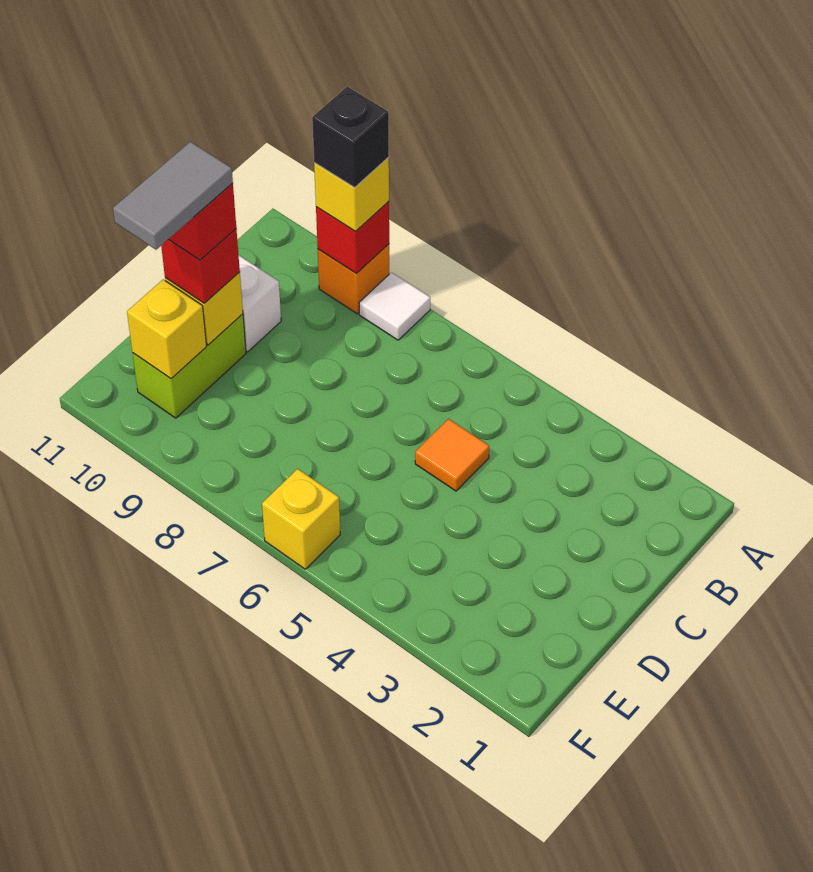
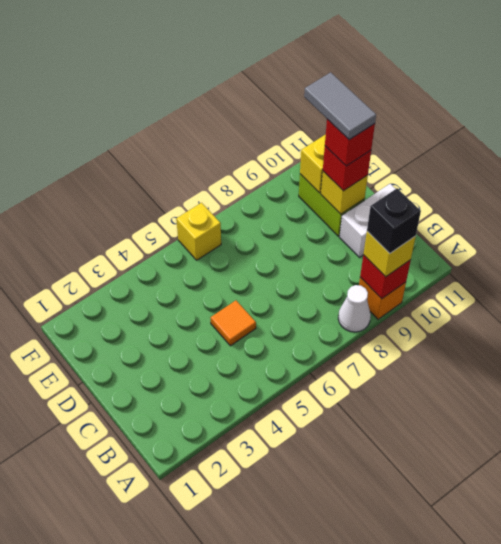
white 1x1 tile [359,272,430,340] -> white 1x1 cone [338,285,371,332]

